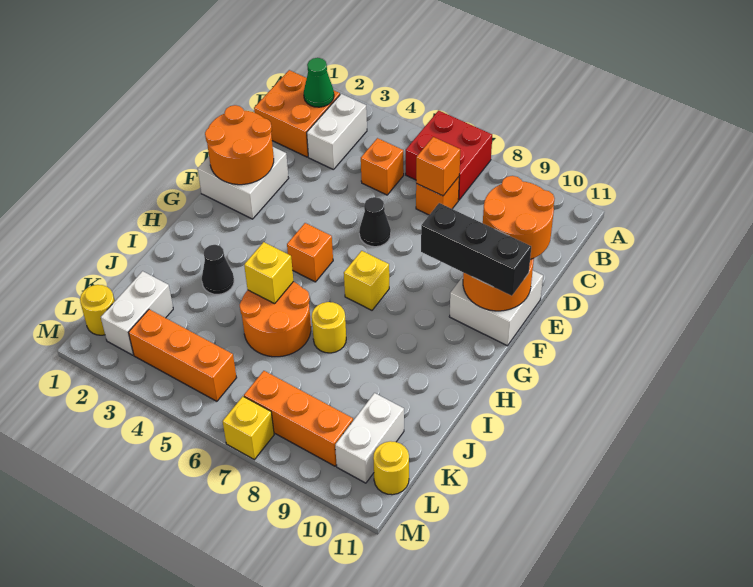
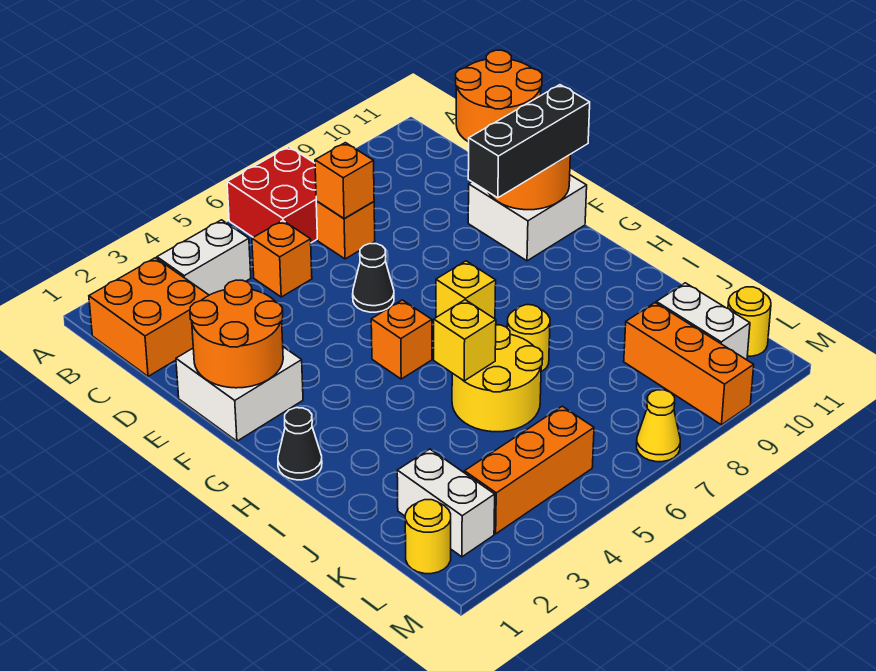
green 1x1 cone [304,58,334,107] -> none
white 1x2 brick [307,94,367,170] -> white 1x2 brick turned to [157,220,251,295]
black 1x1 cone [202,245,234,294] -> black 1x1 cone moved to [278,408,322,480]
orange 2x2 round brick [240,282,311,357] -> yellow 2x2 round brick [452,325,543,432]
orange 1x3 brick [244,371,353,466] -> orange 1x3 brick turned to [624,303,754,425]
yellow 1x1 brick [223,396,274,460] -> yellow 1x1 cone [637,390,680,462]

